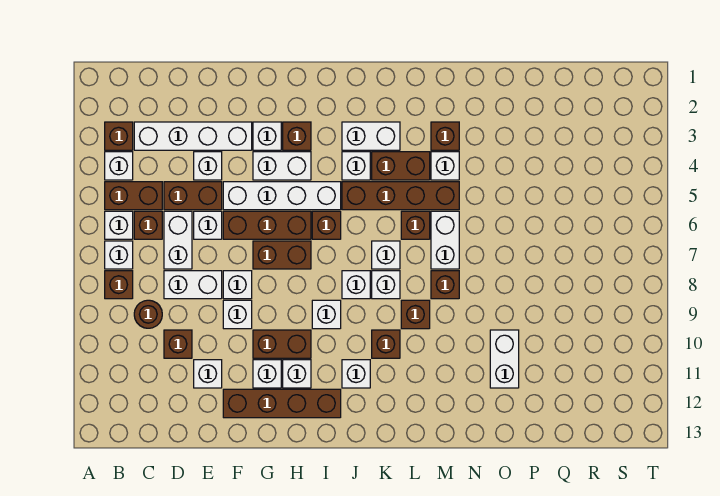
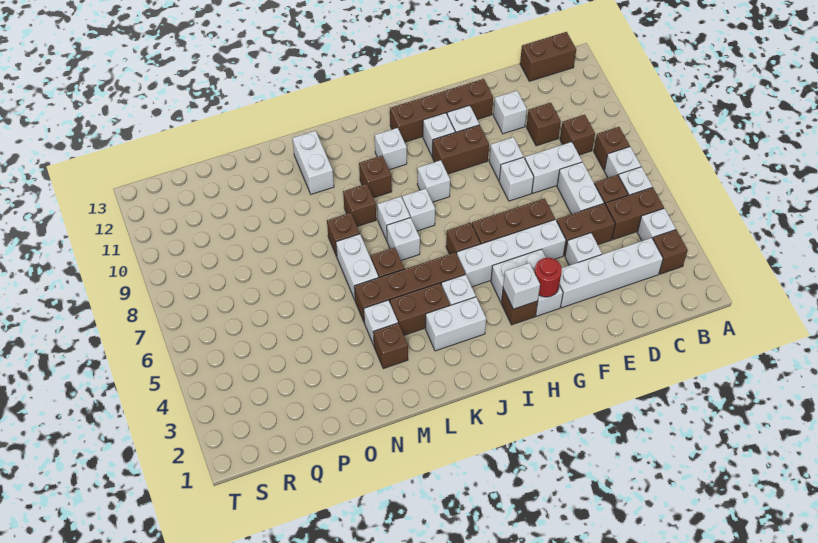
brown 1x1 round brick [134,300,162,328] -> brown 1x1 brick [560,115,595,155]
white 1x1 brick [194,211,222,239] -> white 1x1 brick moved to [503,263,540,309]
none -> red 1x1 round brick [534,258,562,297]
brown 1x2 brick [253,241,311,269] -> brown 1x2 brick moved to [520,32,576,81]
white 1x2 brick [490,330,519,388] -> white 1x2 brick moved to [292,131,334,194]

